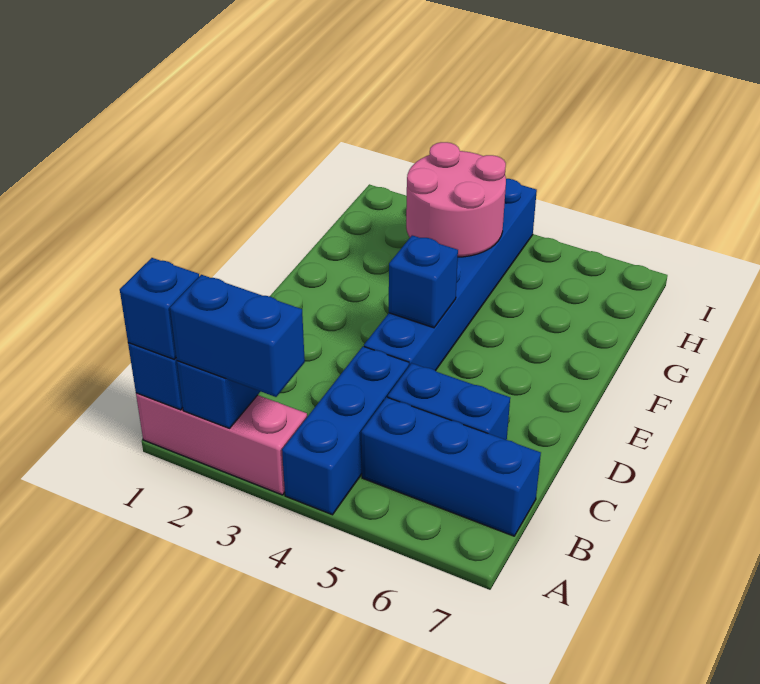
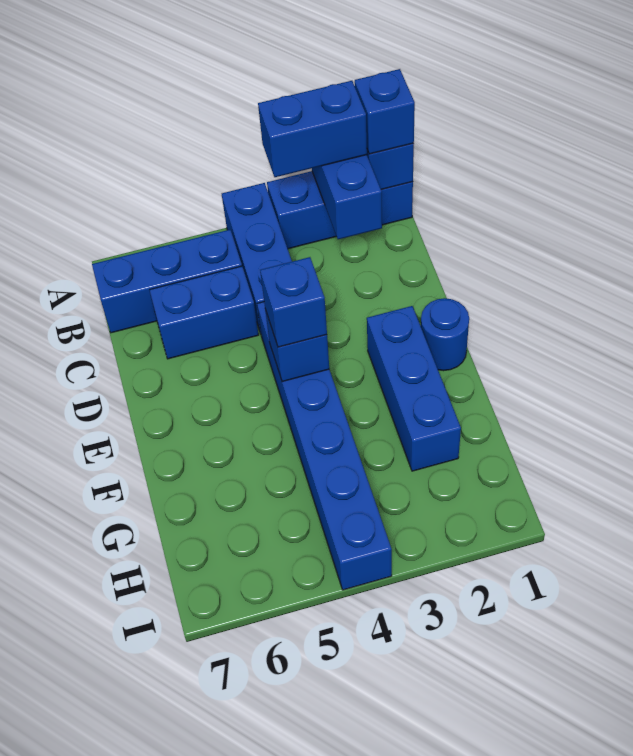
pink 1x3 brick [136,393,307,495] -> blue 1x3 brick [267,171,413,249]
none -> blue 1x1 round brick [421,298,469,371]
none -> blue 1x3 brick [367,306,461,471]
none -> blue 1x1 brick [260,257,327,347]
pink 2x2 round brick [406,142,506,257] -> none

